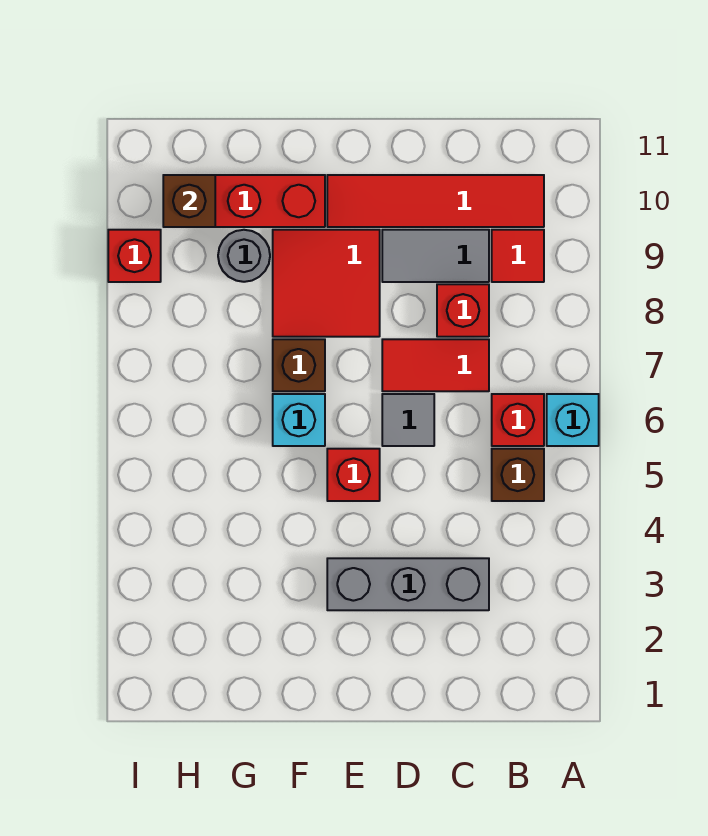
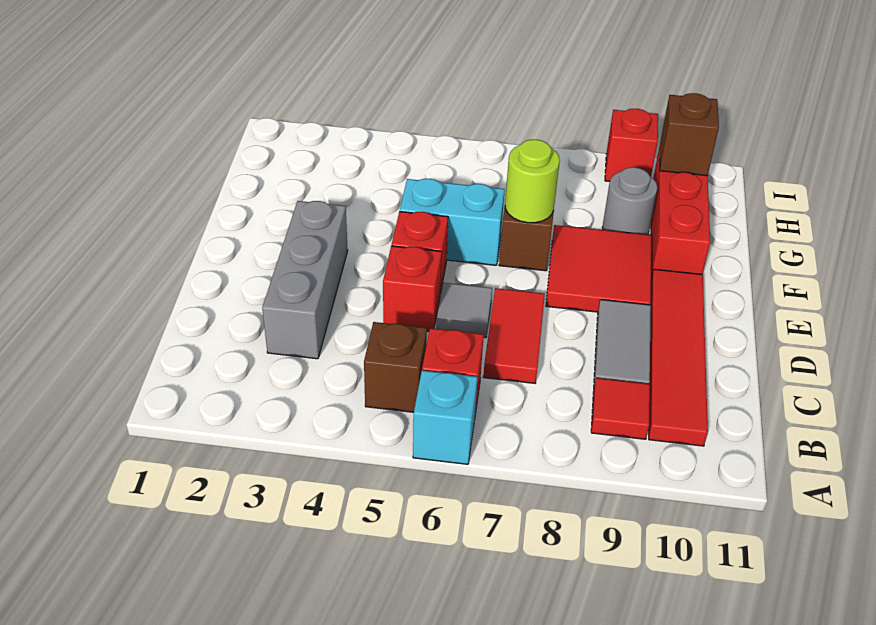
red 1x1 brick [437,284,489,337] -> red 1x1 brick moved to [383,246,442,331]
cyan 1x1 brick [273,394,325,446] -> cyan 1x2 brick [400,179,505,265]
none -> lime 1x1 round brick [505,140,560,223]

